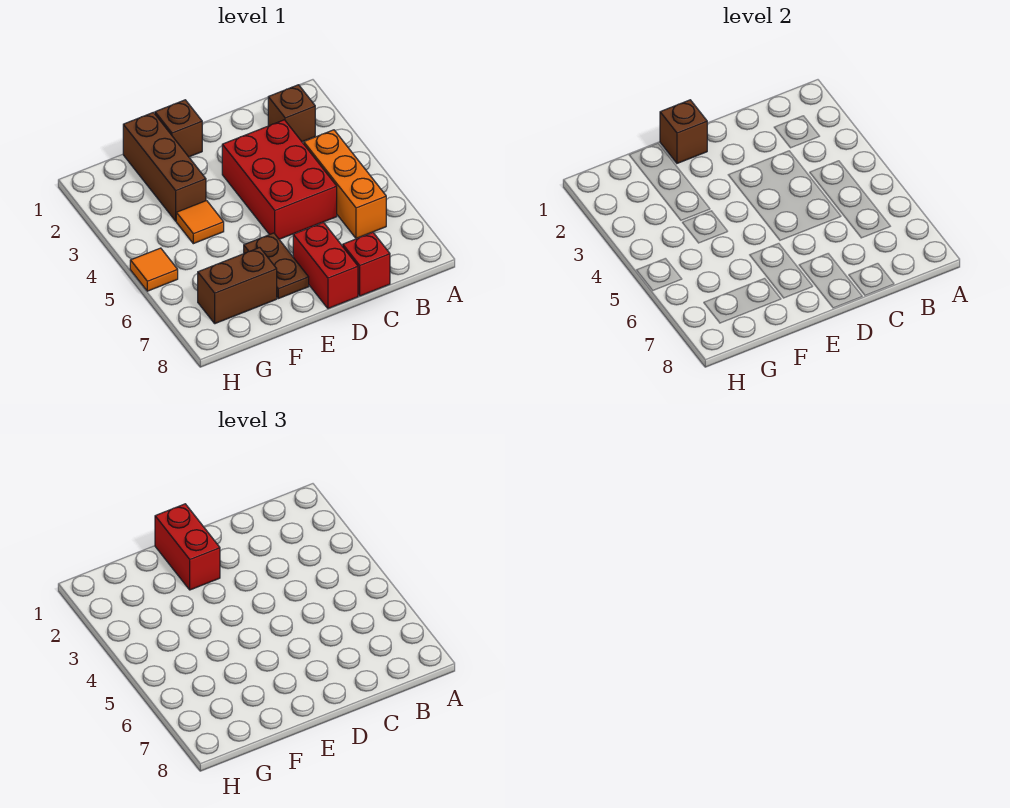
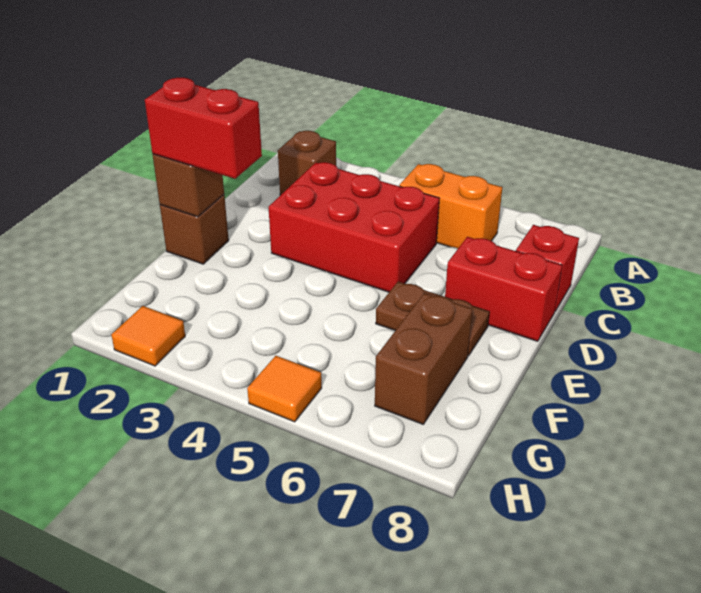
orange 1x3 brick [304,130,386,239] -> orange 1x2 brick [399,164,502,248]
brown 1x3 brick [123,112,206,221] -> none
orange 1x1 tile [176,201,224,244] -> orange 1x1 tile moved to [112,306,185,366]

